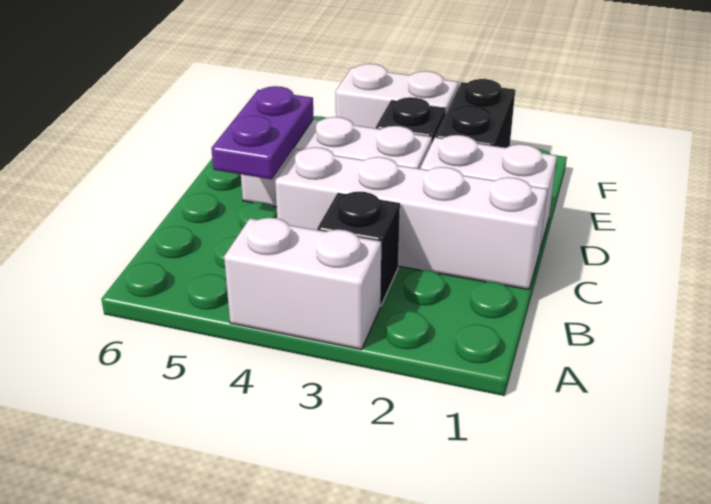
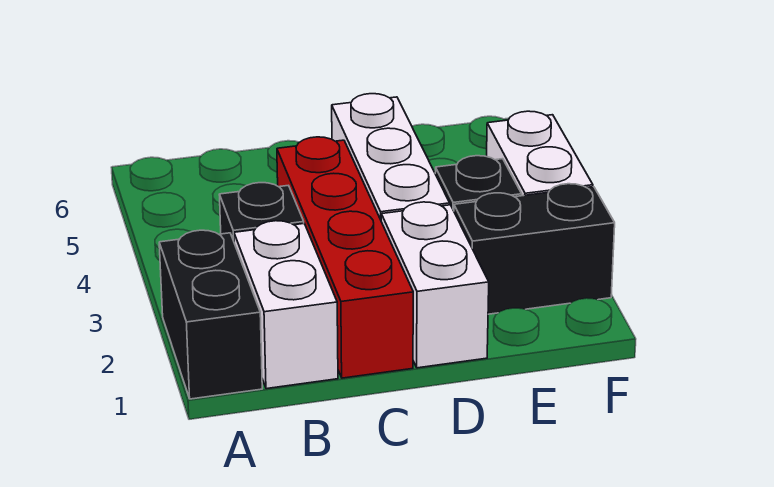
none -> black 1x2 brick [159,230,262,399]
white 1x2 brick [224,218,381,350] -> white 1x2 brick moved to [234,221,338,389]
white 1x4 brick [275,147,547,290] -> red 1x4 brick [277,137,413,378]
purple 1x2 plate [211,86,314,179] -> none

